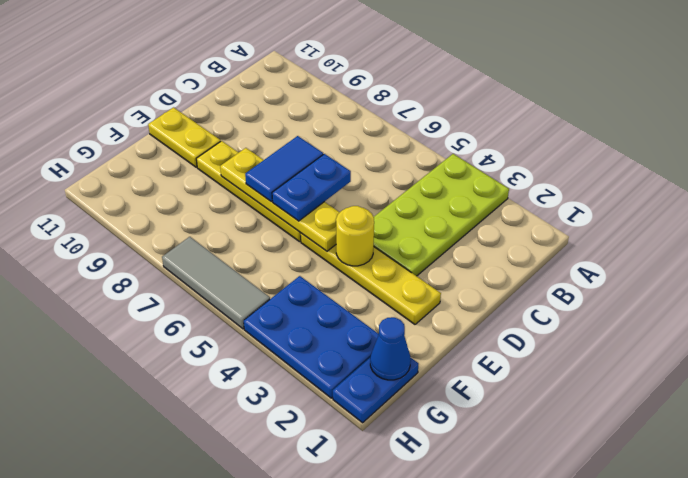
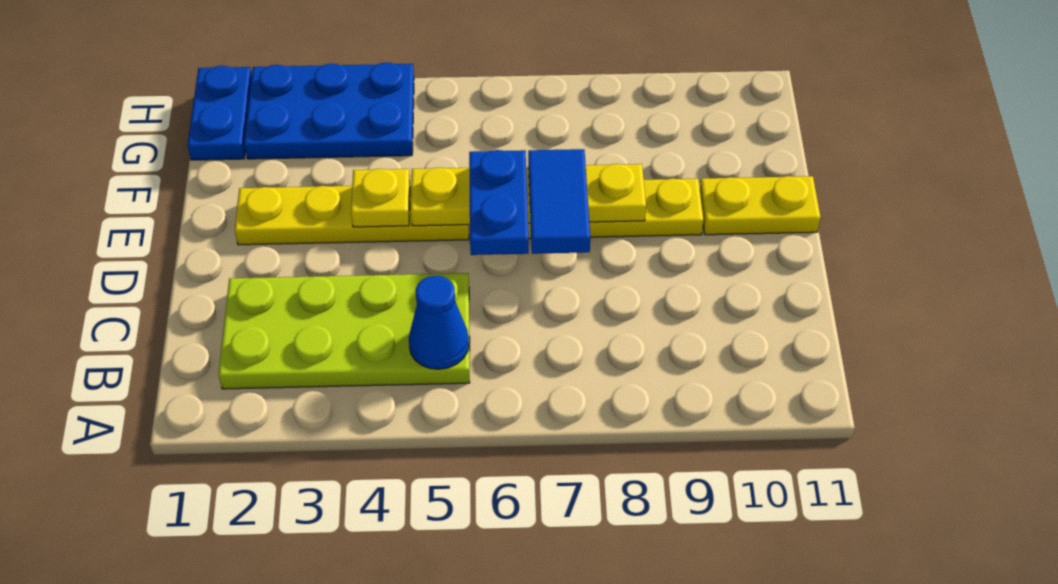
lime 2x4 plate [374,154,509,276] -> lime 2x4 plate turned to [218,273,470,389]
yellow 1x1 round brick [336,206,374,266] -> yellow 1x1 plate [351,169,410,227]
blue 1x1 cone [370,317,411,380] -> blue 1x1 cone moved to [409,276,469,369]
grey 1x3 tile [162,237,270,329] -> none

